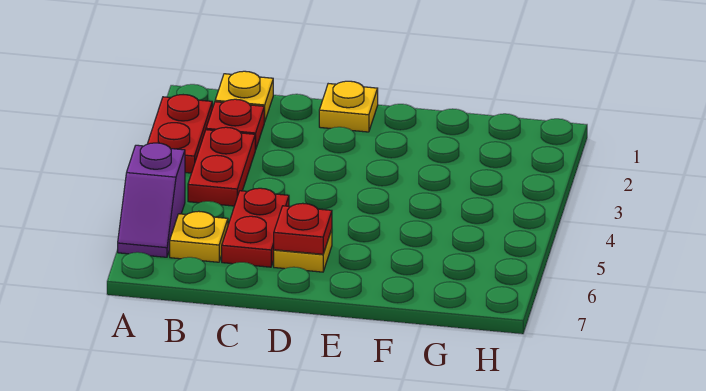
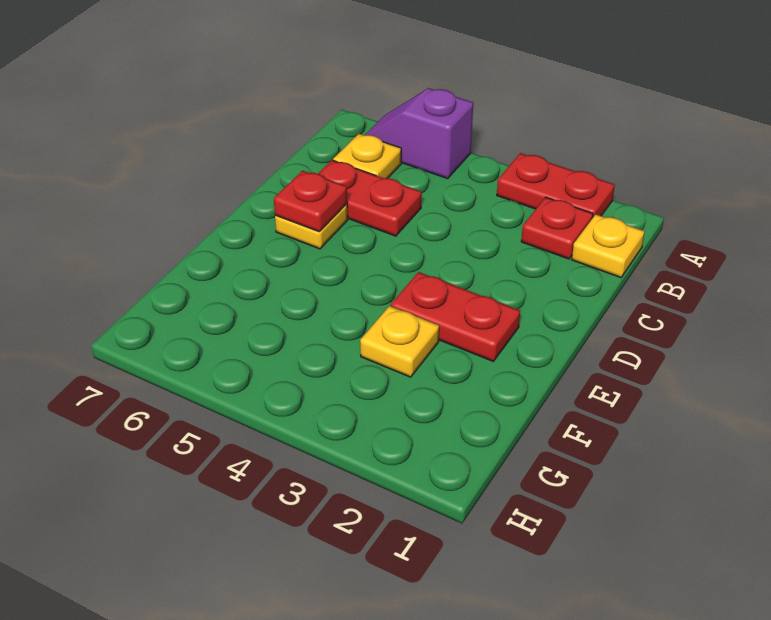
red 1x2 plate [188,127,255,206] -> red 1x2 plate moved to [391,272,520,361]
yellow 1x1 plate [319,81,378,132] -> yellow 1x1 plate moved to [360,306,439,377]

